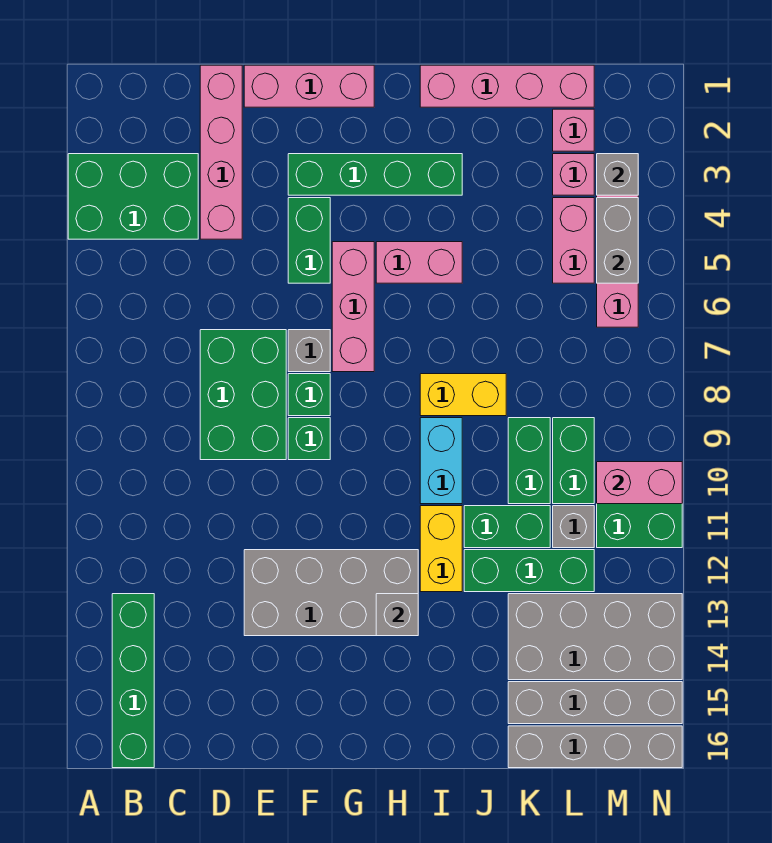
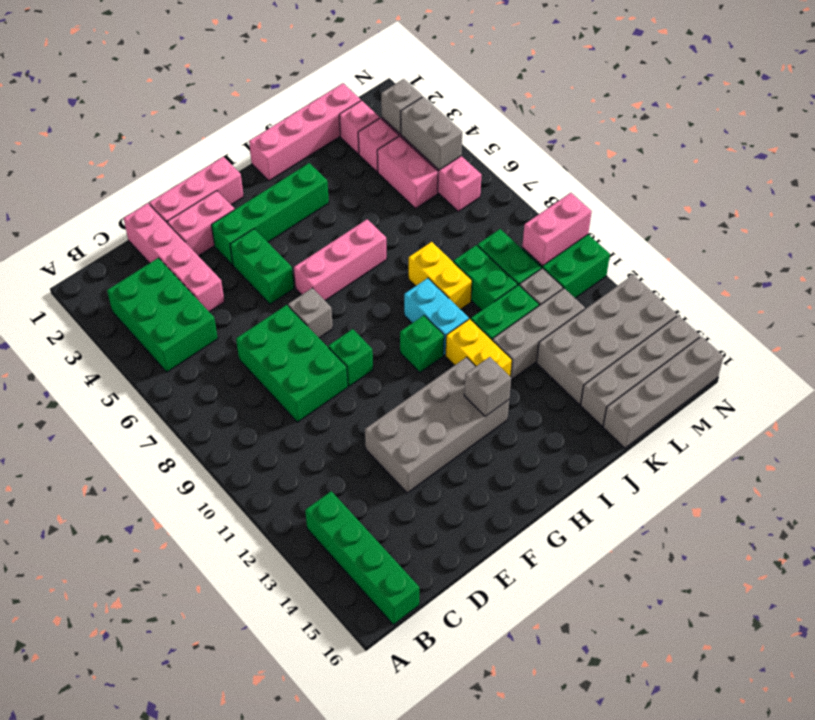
green 2x3 brick [68,154,198,239] -> green 2x3 brick turned to [107,258,218,372]
green 1x1 brick [288,374,330,416] -> green 1x1 brick moved to [400,315,444,372]
pink 1x3 brick [332,242,374,372] -> pink 1x3 brick turned to [294,219,387,300]
pink 1x2 brick [376,242,462,283] -> pink 1x2 brick moved to [167,191,235,256]
yellow 1x2 brick [420,374,506,416] -> yellow 1x2 brick turned to [409,242,472,309]
green 1x3 brick [464,550,594,592] -> grey 1x3 brick [492,288,585,380]

